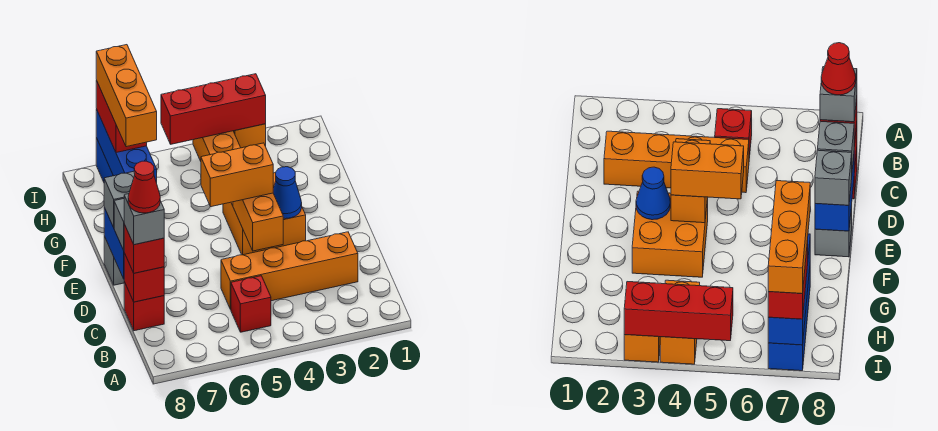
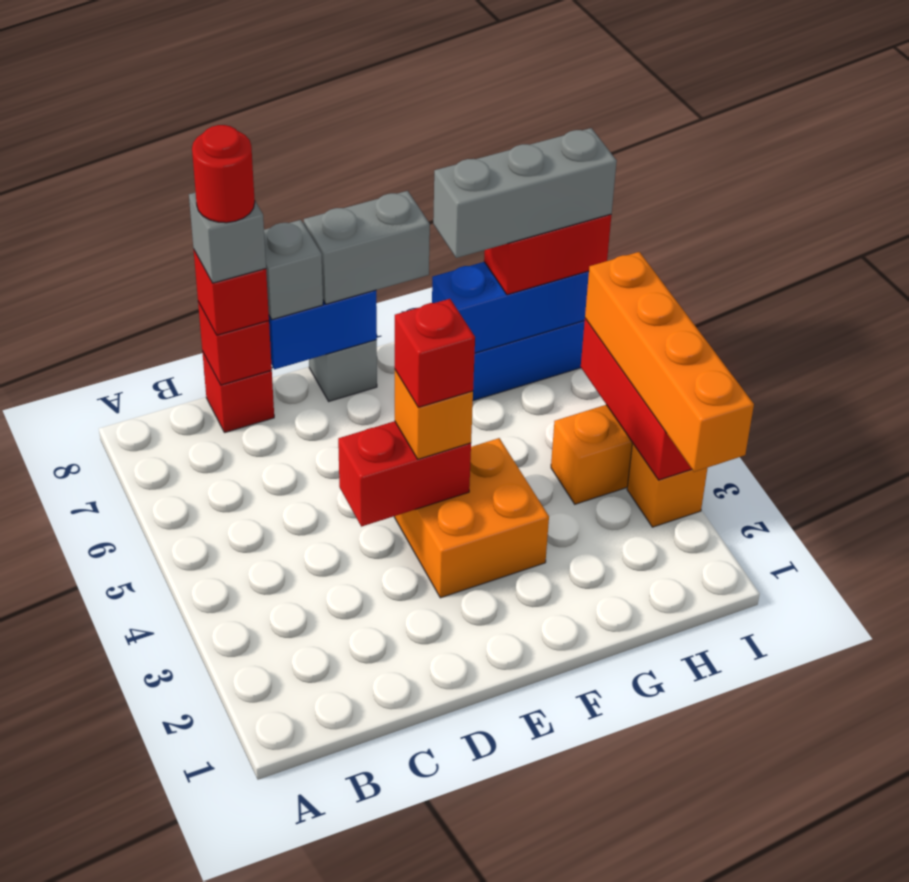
red 1x1 brick [231,276,271,332] -> red 1x1 brick moved to [395,299,475,407]
orange 1x4 brick [221,232,358,309] -> orange 1x4 brick moved to [585,252,754,472]
red 1x1 cone [128,161,160,213] -> red 1x1 round brick [192,125,255,223]
orange 1x2 brick [233,193,283,251] -> red 1x2 brick [338,421,471,527]
blue 1x1 cone [273,167,302,219] -> none
orange 1x2 brick [201,143,273,207] -> orange 1x1 brick [395,370,473,459]
grey 1x1 brick [104,171,135,227] -> grey 1x2 brick [304,191,430,304]
orange 1x3 brick [96,45,157,147] -> grey 1x3 brick [433,128,617,258]

